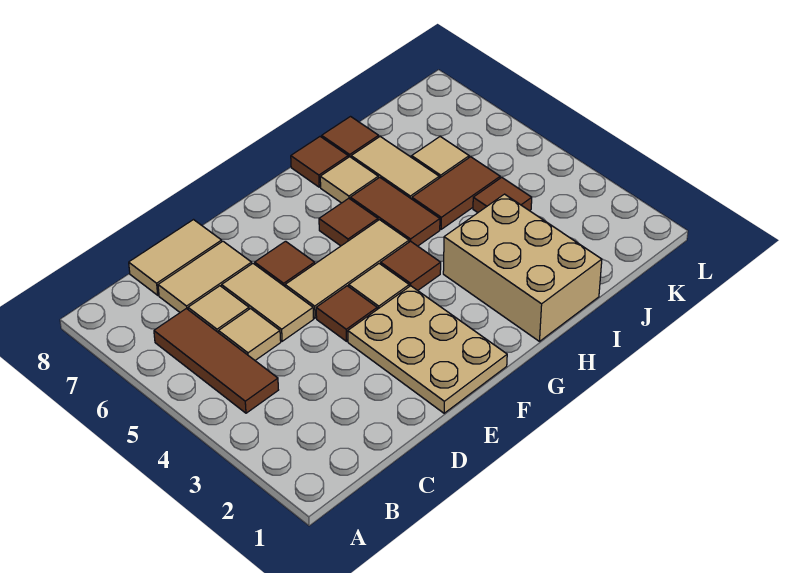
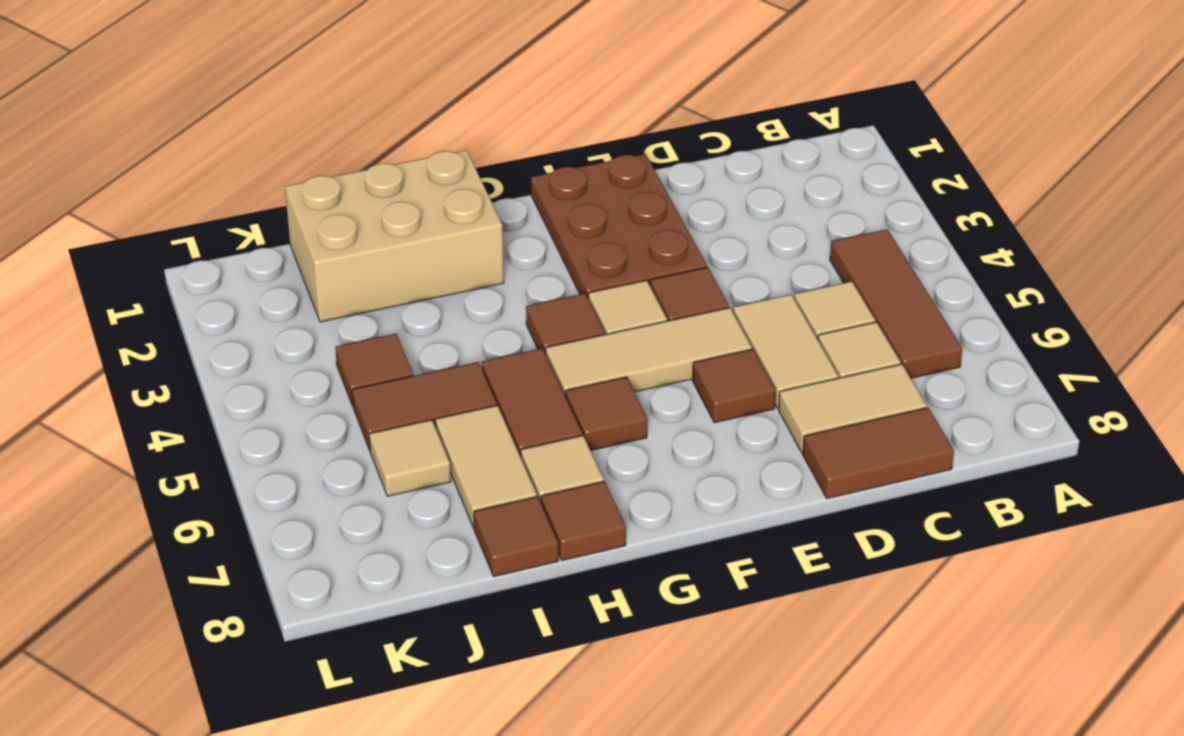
tan 1x2 tile [129,220,222,295] -> brown 1x2 tile [803,408,954,499]
tan 2x3 plate [348,286,507,413] -> brown 2x3 plate [531,154,707,298]
tan 2x3 brick [443,194,602,341] -> tan 2x3 brick turned to [285,150,504,322]

